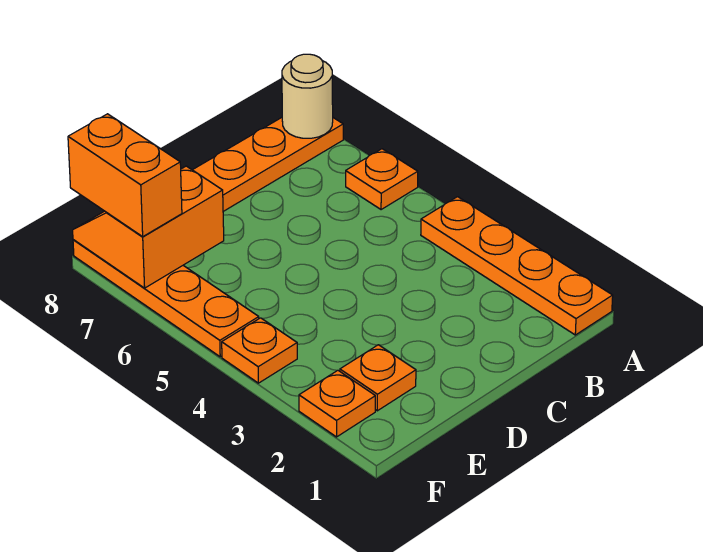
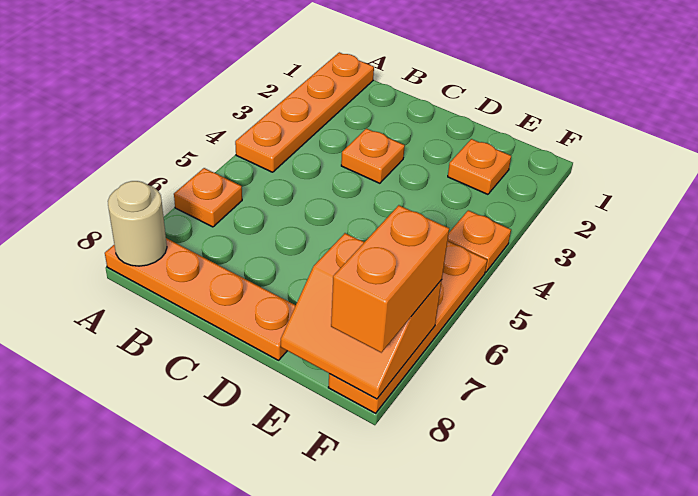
orange 1x1 plate [299,370,375,437] -> orange 1x1 plate moved to [341,128,405,183]

